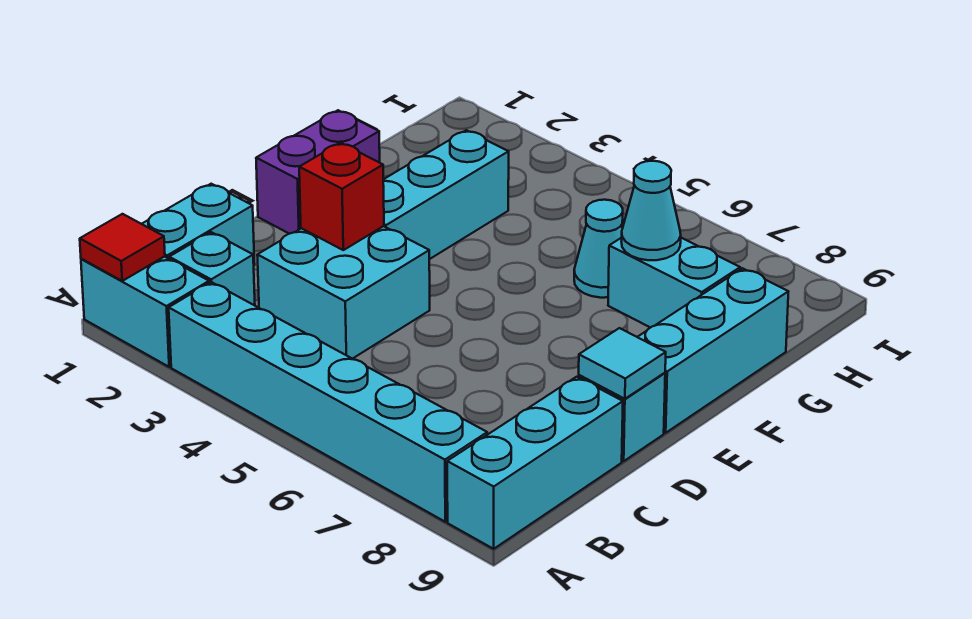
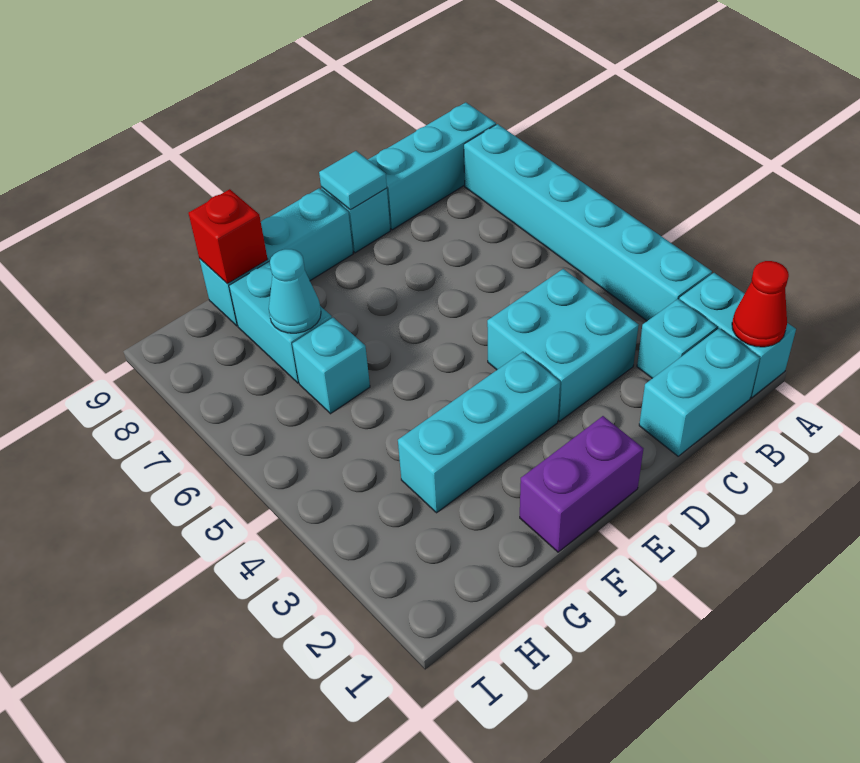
red 1x1 tile [80,214,165,281] -> red 1x1 cone [732,261,789,347]
red 1x1 brick [299,143,384,250] -> red 1x1 brick moved to [188,189,268,284]
cyan 1x1 cone [574,200,623,298] -> cyan 1x1 brick [292,318,370,414]

